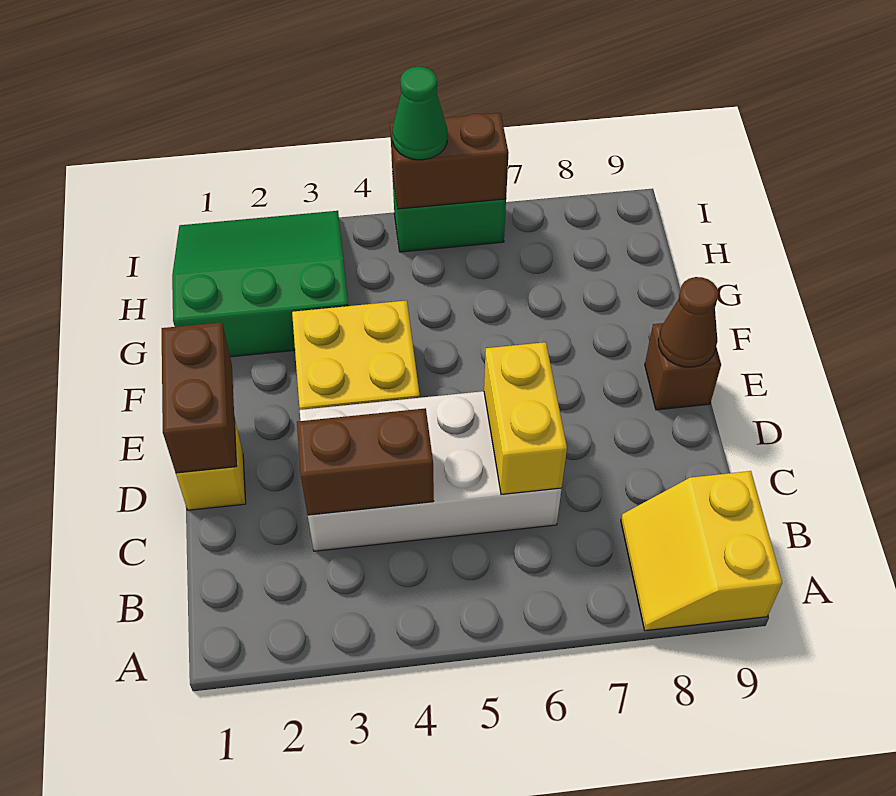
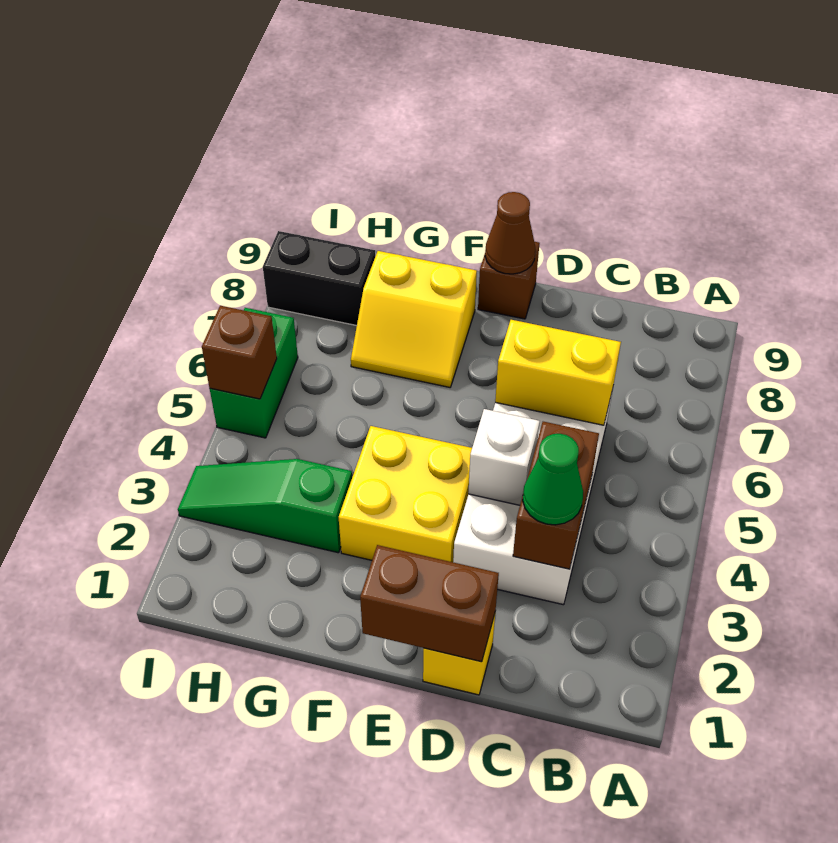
yellow 2x2 slope [621,471,782,631] -> yellow 2x2 slope moved to [351,251,477,387]
none -> white 1x1 brick [468,409,540,505]
green 3x3 slope [172,211,348,357] -> green 1x3 slope [178,459,352,553]
none -> black 1x2 brick [263,231,375,326]
brown 1x2 brick [390,113,508,209] -> brown 1x1 brick [202,306,277,399]
green 1x1 cone [392,67,447,160] -> green 1x1 cone moved to [523,434,583,525]

